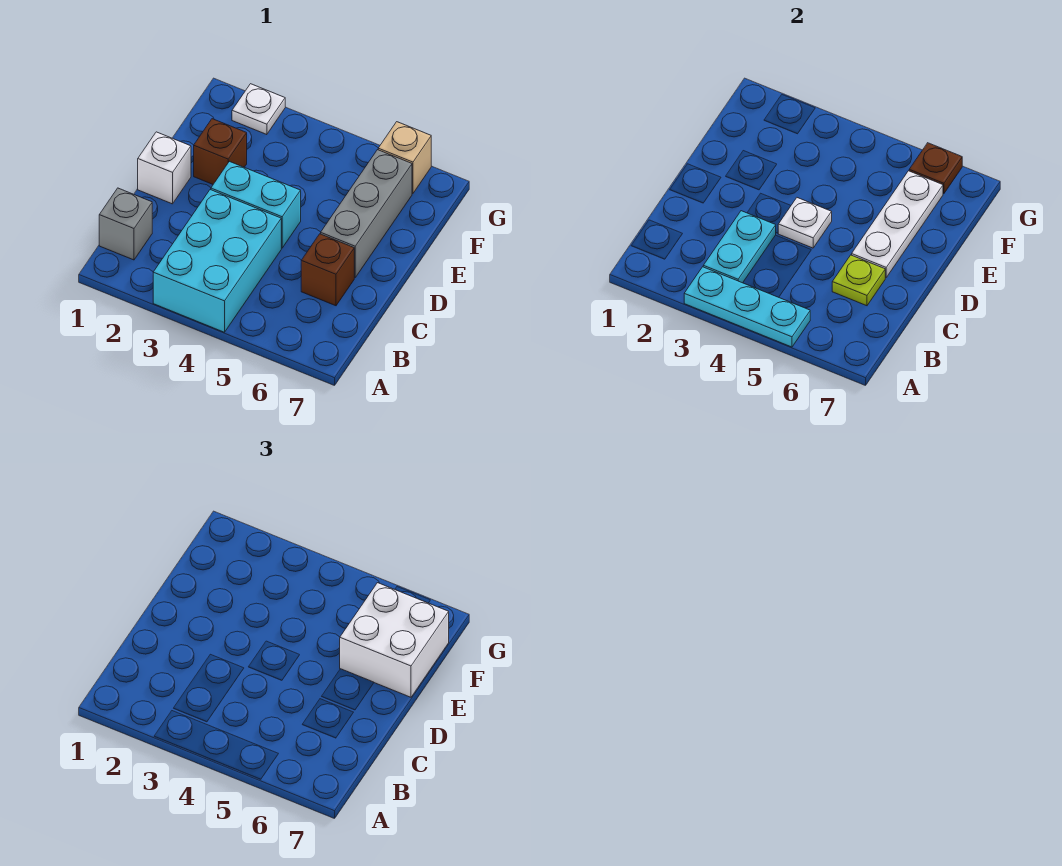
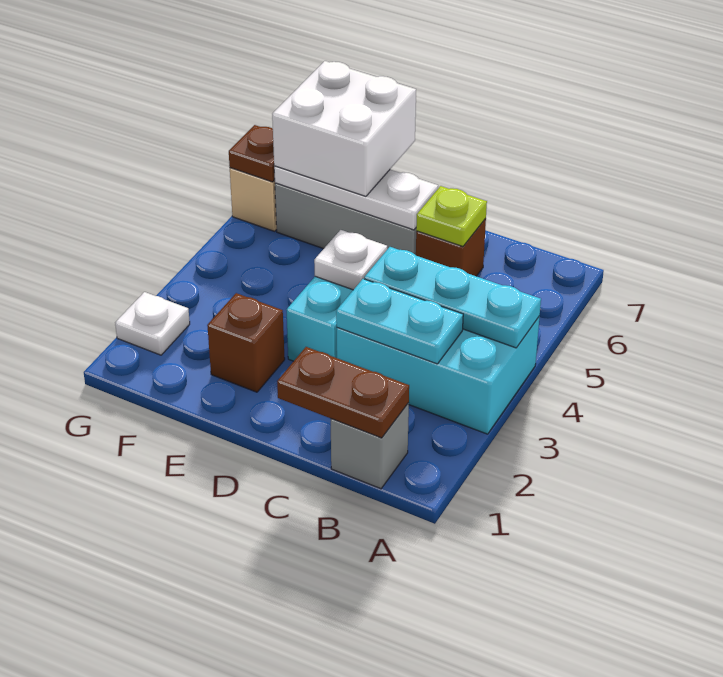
cyan 1x3 plate [684,267,810,347] -> cyan 1x3 plate turned to [364,247,541,348]
none -> brown 1x2 plate [277,347,409,438]
white 1x1 brick [138,132,191,204] -> none

